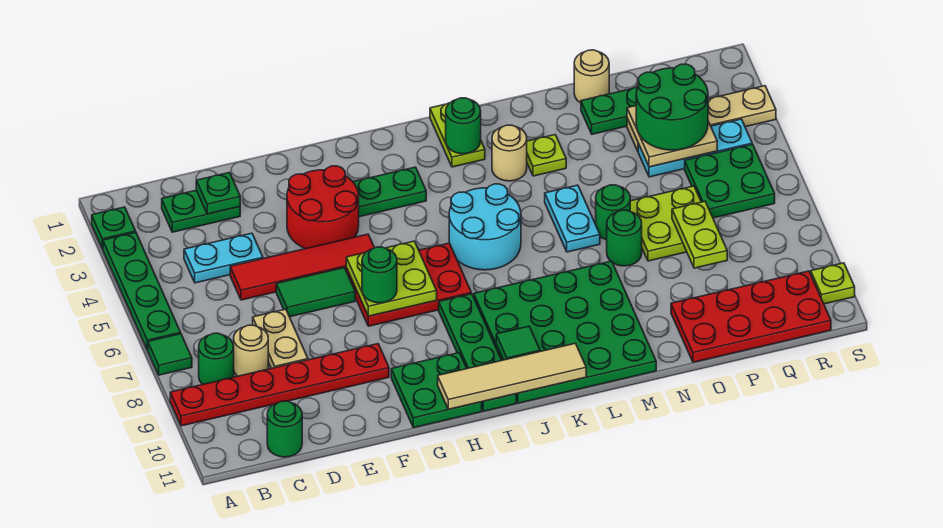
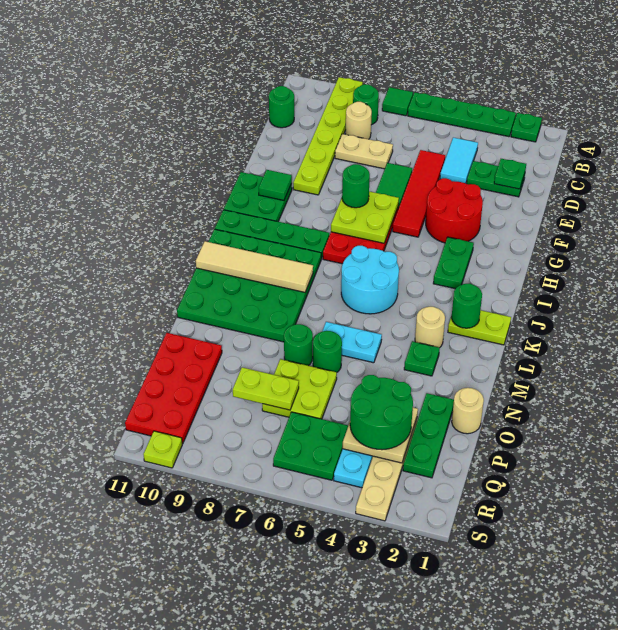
red 1x6 plate [170,344,389,426] -> lime 1x6 plate [293,77,363,195]
green 1x2 plate [162,190,240,232] -> green 1x2 plate turned to [467,161,525,197]
cyan 1x2 plate [184,233,263,283] -> cyan 1x2 tile [440,137,478,183]
tan 1x4 tile [438,343,586,409] -> tan 1x4 tile turned to [196,241,313,292]
green 1x1 tile [496,326,540,360] -> green 1x1 tile moved to [259,170,292,200]
lime 1x1 plate [527,135,566,176] -> green 1x1 plate [404,341,440,376]

